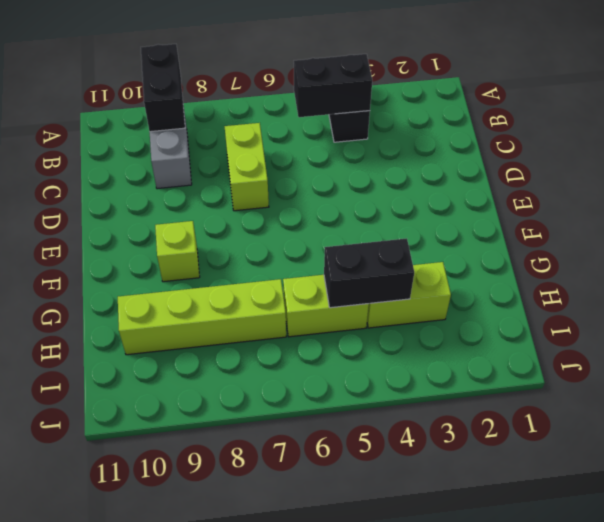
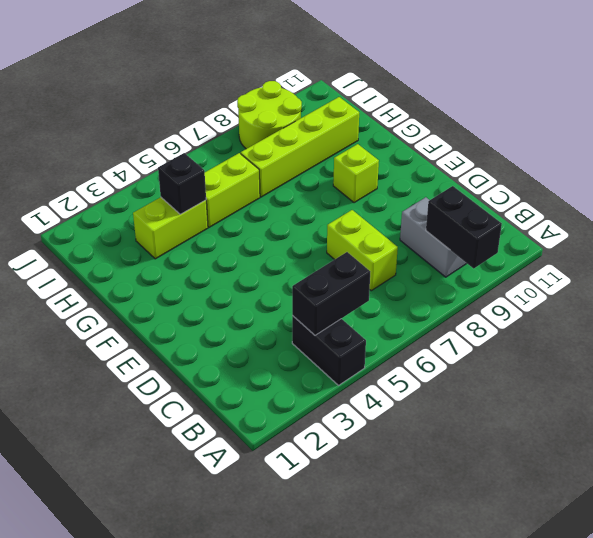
black 1x2 brick [324,238,414,308] -> black 1x1 brick [158,153,206,214]
none -> lime 2x2 round brick [237,81,302,149]

